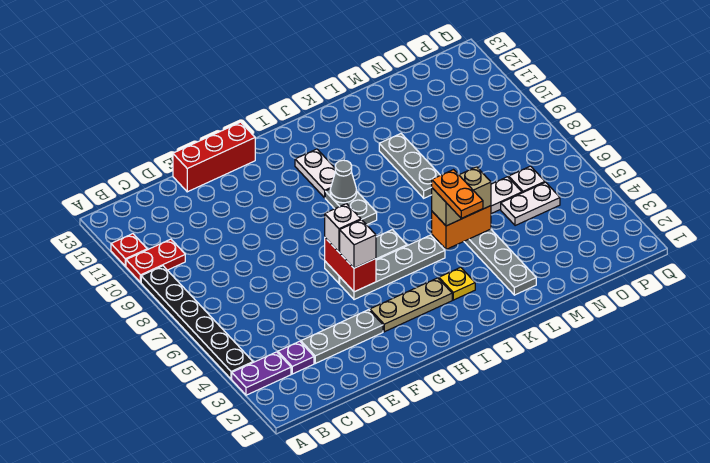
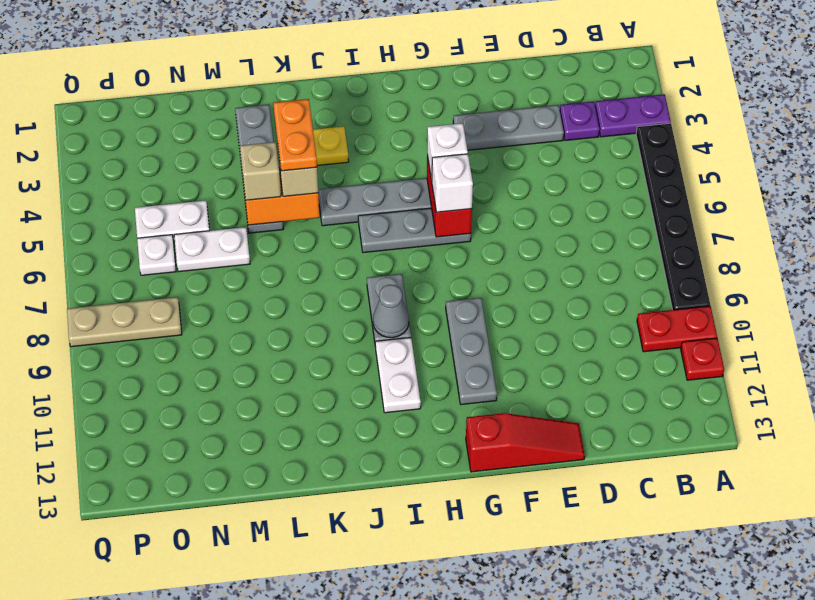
red 1x3 brick [173,122,255,192] -> red 1x3 slope [466,413,585,472]
tan 1x3 plate [370,278,452,332] -> tan 1x3 plate moved to [67,297,182,347]
grey 1x3 plate [379,134,440,198] -> grey 1x3 plate moved to [446,298,497,405]

